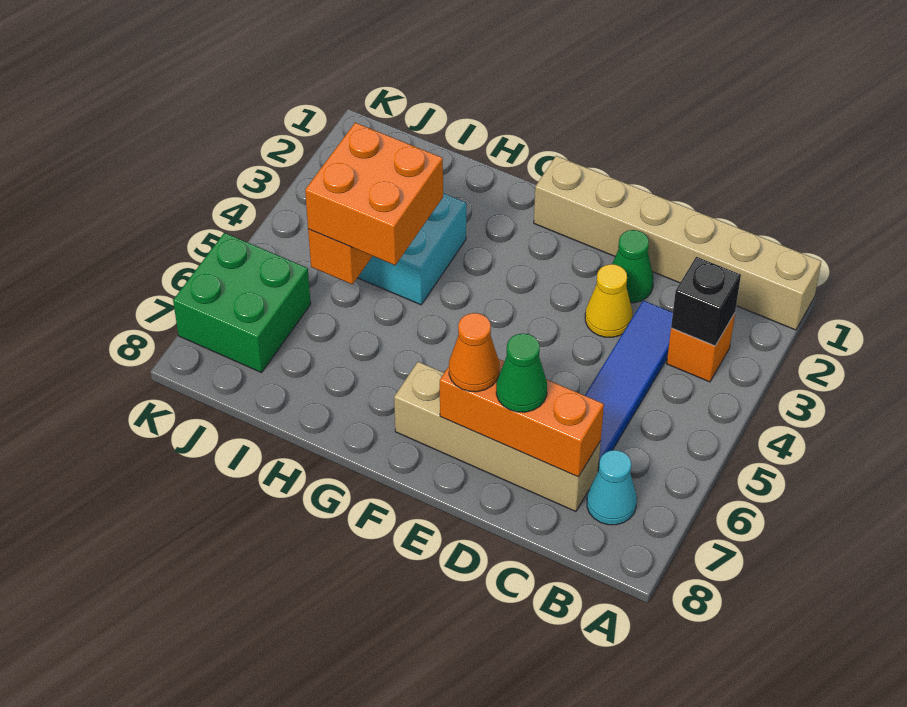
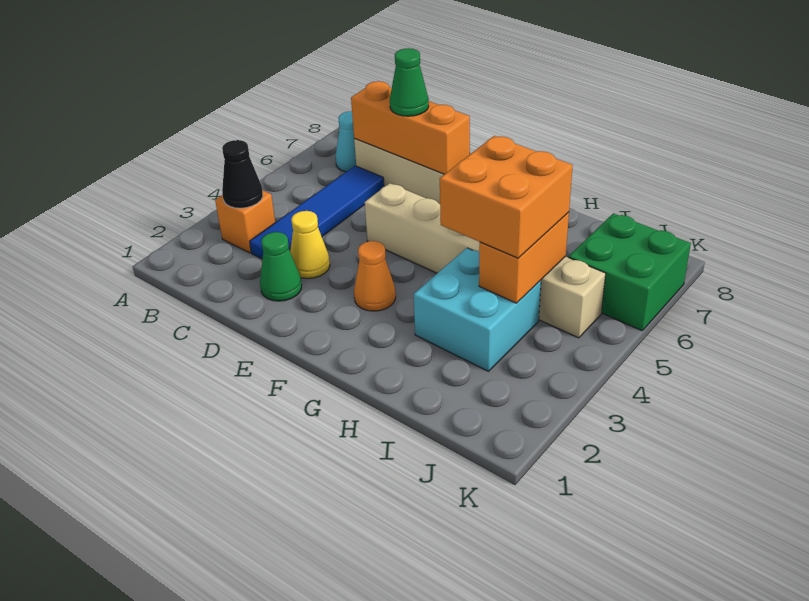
tan 1x6 brick [534,156,821,330] -> tan 1x6 brick moved to [365,183,606,338]
black 1x1 brick [671,257,741,346] -> black 1x1 cone [222,140,263,208]
orange 1x1 cone [449,313,499,392] -> orange 1x1 cone moved to [354,241,396,311]

